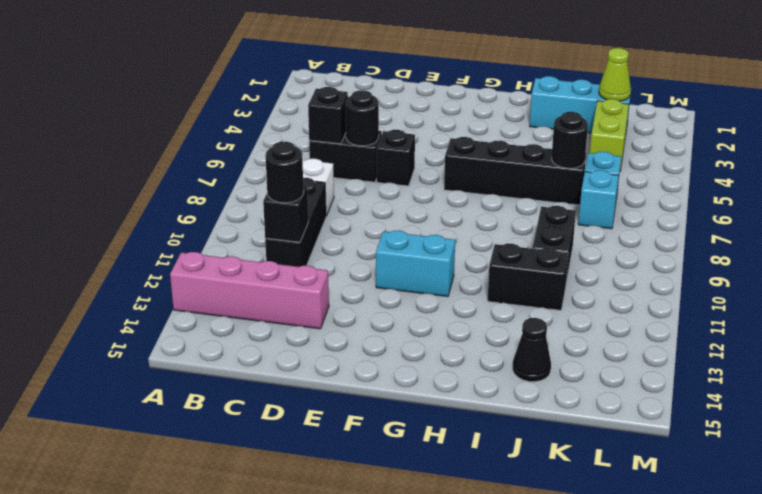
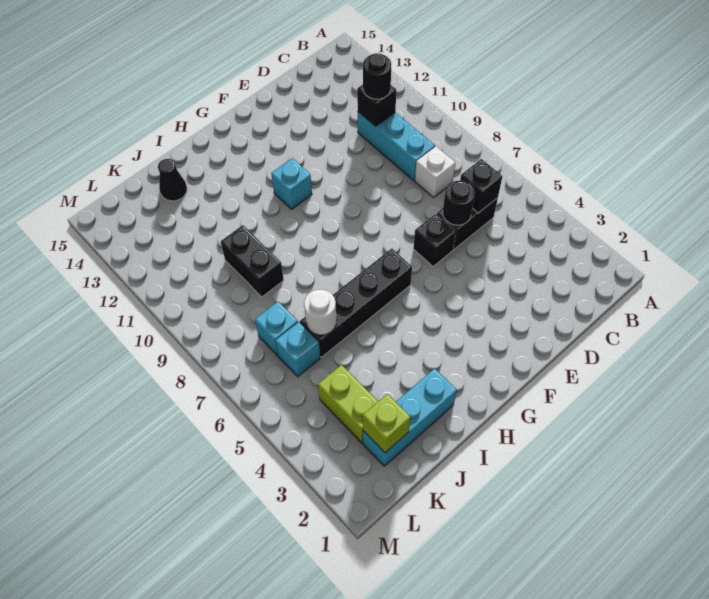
pink 1x4 brick [170,252,329,329] -> none
black 1x3 brick [265,178,326,267] -> cyan 1x3 brick [358,112,435,181]
cyan 1x2 brick [376,230,455,297] -> cyan 1x1 brick [271,158,312,209]
black 1x2 brick [488,244,568,310] -> none
black 1x1 round brick [552,112,588,168] -> white 1x1 round brick [304,290,337,335]
lime 1x1 cone [599,48,631,101] -> lime 1x1 brick [363,394,410,453]

